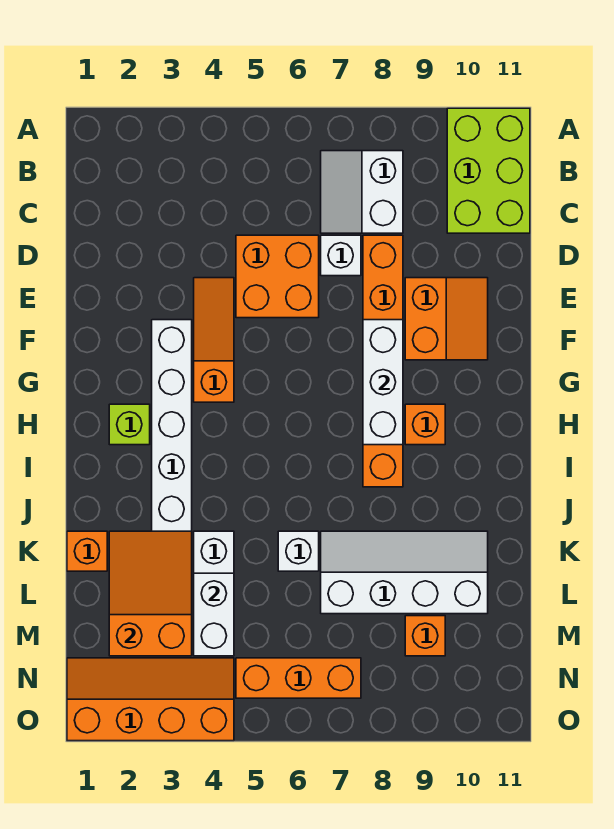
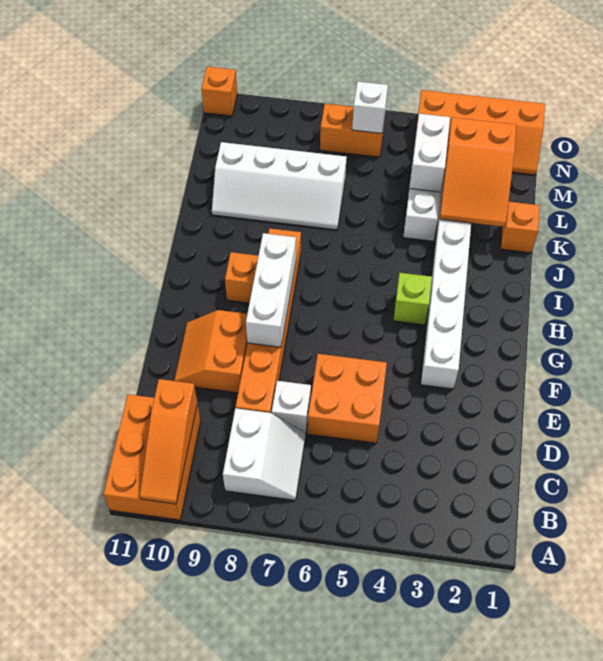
lime 2x3 brick [447,108,530,233] -> orange 2x3 brick [104,394,201,520]
orange 1x3 slope [194,278,234,402] -> orange 1x3 slope moved to [140,379,197,504]
lime 1x1 brick [109,404,150,445] -> lime 1x1 brick moved to [393,273,432,325]
white 1x1 brick [278,531,319,571] -> white 1x1 brick moved to [352,82,388,133]
orange 1x1 brick [405,616,445,656] -> orange 1x1 brick moved to [201,66,237,116]
orange 1x3 brick [236,658,361,698] -> orange 1x2 brick [320,104,385,157]

